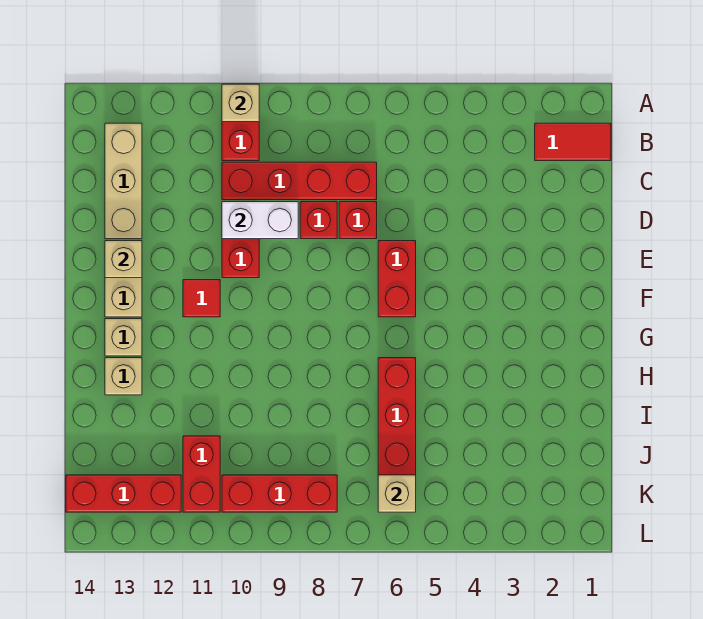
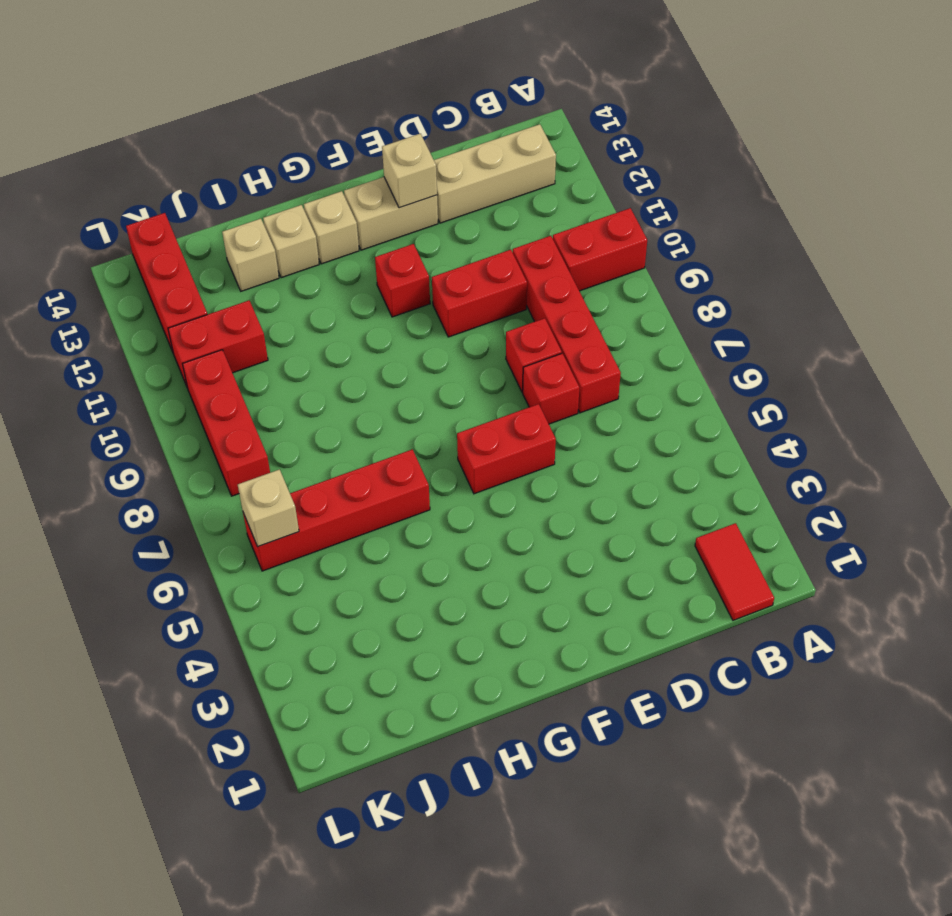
tan 1x1 brick [222,84,259,122] -> tan 1x1 brick moved to [222,219,279,291]
white 1x2 brick [222,202,298,239] -> none
red 1x1 tile [183,280,220,317] -> red 1x1 brick [375,244,430,317]

